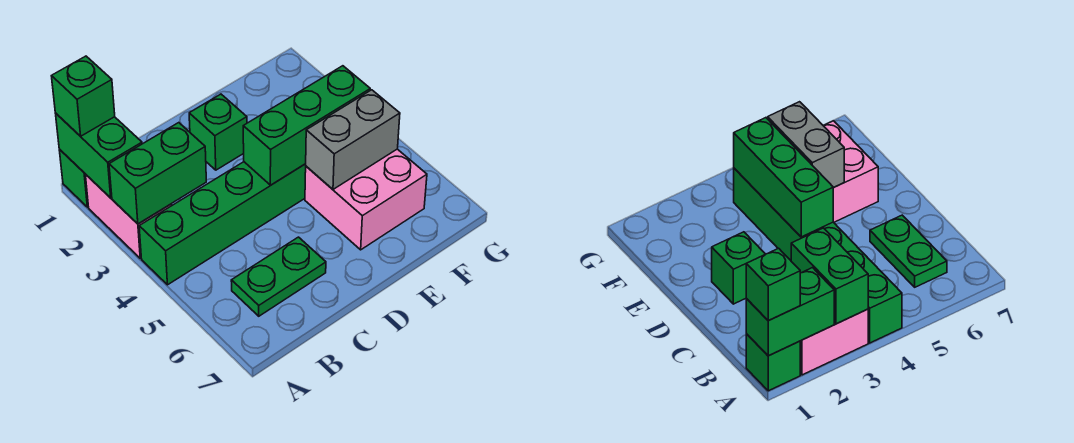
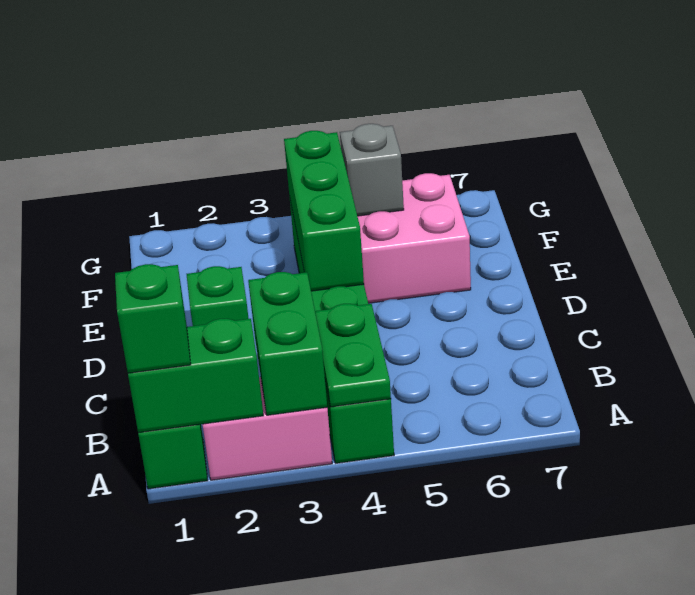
green 1x2 plate [231,237,326,316] -> green 1x2 plate moved to [315,304,391,407]
grey 1x2 brick [306,90,400,189] -> grey 1x1 brick [340,124,404,216]

